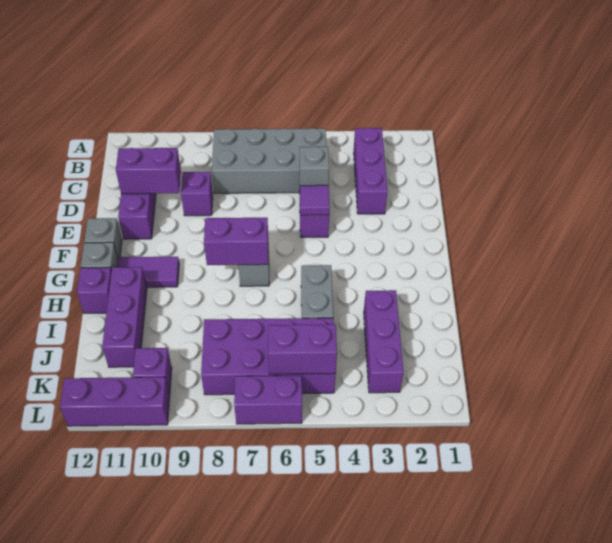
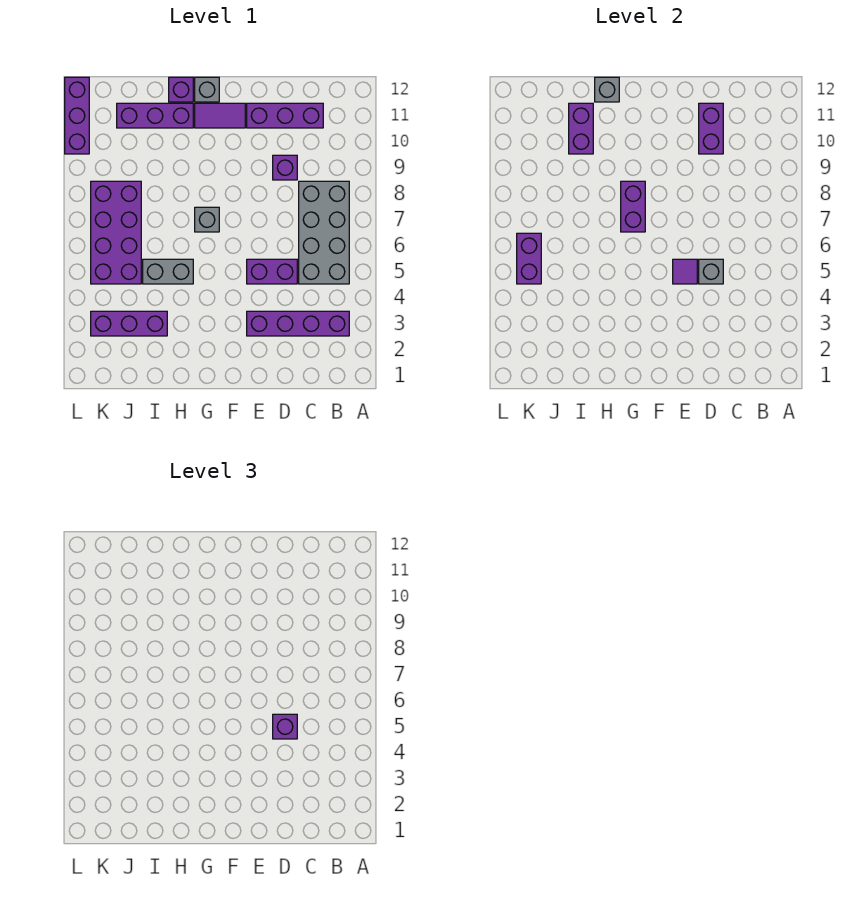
purple 1x3 brick [354,128,387,214] -> purple 1x4 brick [247,311,349,336]
grey 1x1 brick [84,218,122,260] -> grey 1x1 brick moved to [595,77,619,102]
purple 1x2 tile [118,257,179,287] -> purple 1x2 tile turned to [195,103,245,128]
purple 1x1 brick [133,348,172,395] -> purple 1x1 brick moved to [273,714,297,739]
purple 1x2 brick [234,376,302,424] -> purple 1x2 brick moved to [569,103,593,154]

